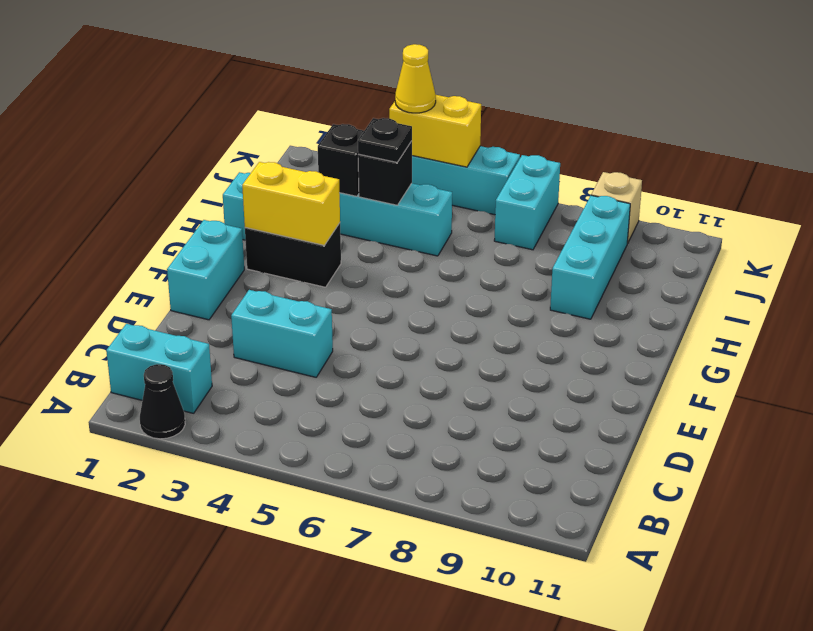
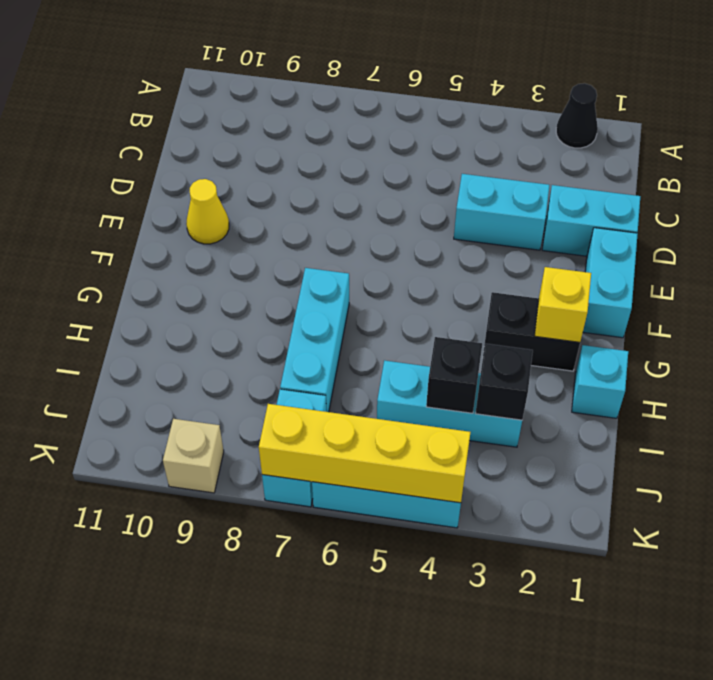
cyan 1x2 brick [106,324,212,413] -> cyan 1x2 brick moved to [542,185,640,256]
yellow 1x2 brick [242,162,340,245] -> yellow 1x1 brick [535,267,591,342]
cyan 1x3 brick [550,195,630,319] -> cyan 1x3 brick moved to [280,268,349,412]
black 1x1 plate [358,118,412,162] -> none
yellow 1x2 brick [389,95,481,167] -> yellow 1x4 brick [259,404,471,503]
yellow 1x1 cone [395,44,436,113] -> yellow 1x1 cone moved to [186,179,229,244]

